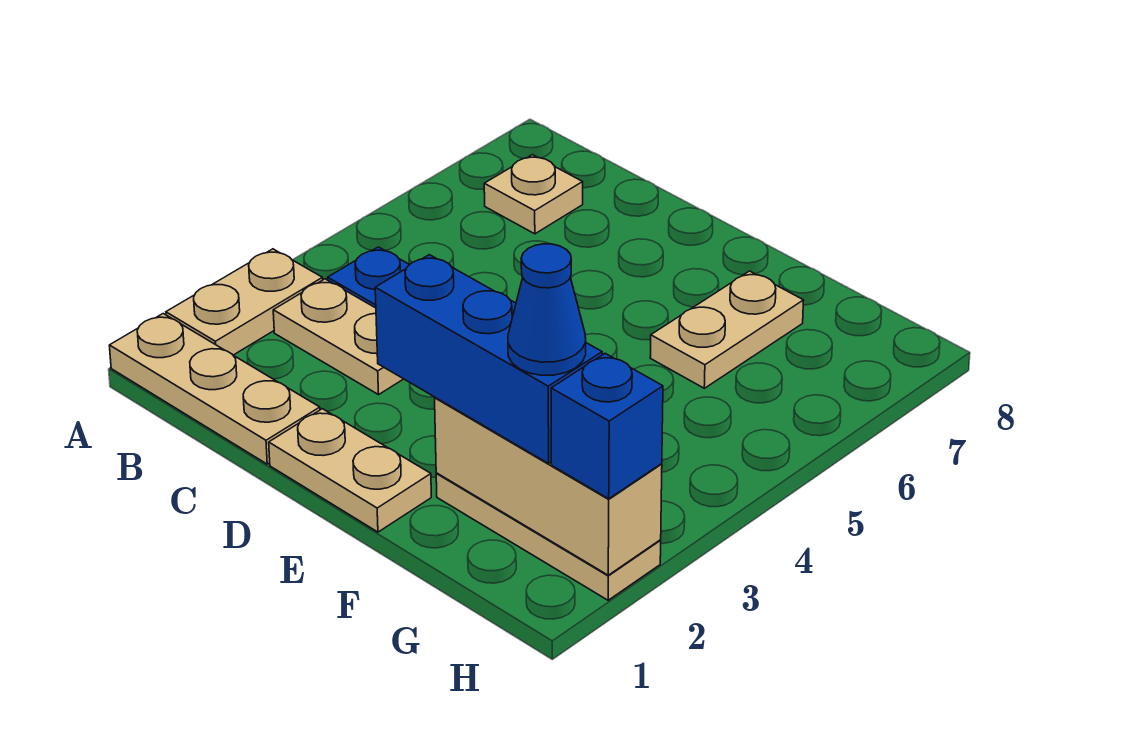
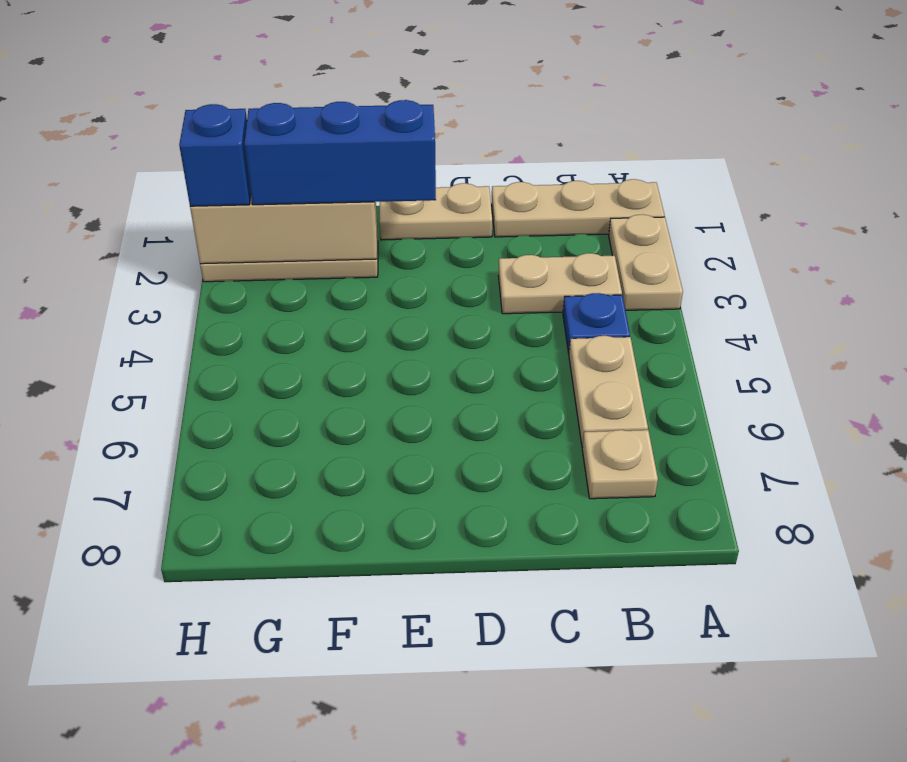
tan 1x2 plate [650,271,804,388] -> tan 1x2 plate moved to [569,336,648,447]
blue 1x1 cone [508,244,586,375] -> none

